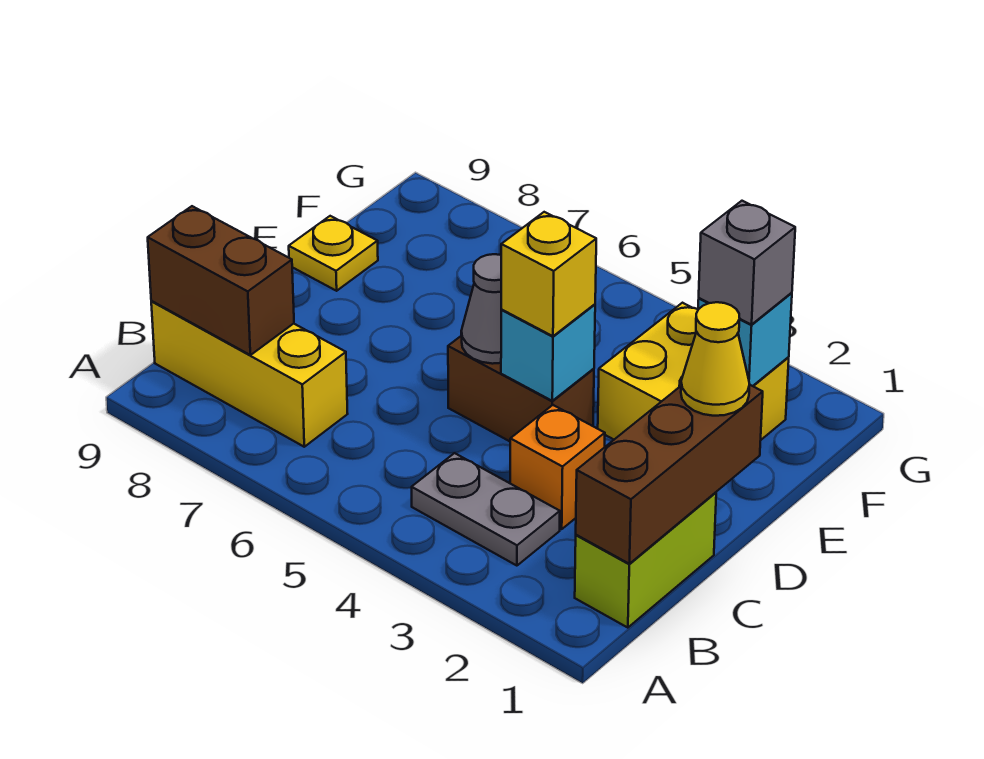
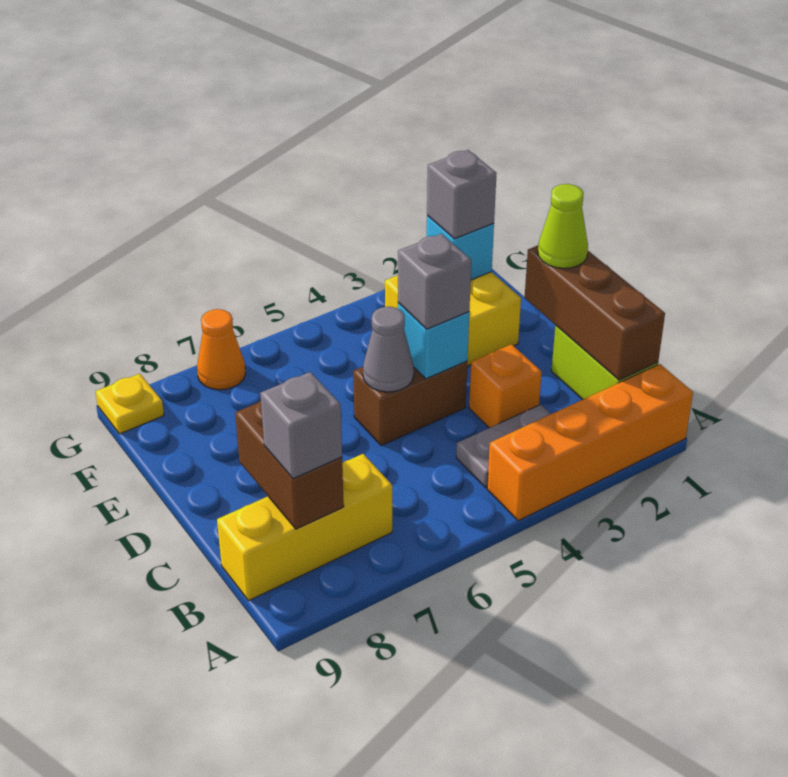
none -> orange 1x4 brick [487,364,693,521]
brown 1x2 brick [148,206,294,355] -> brown 1x2 brick turned to [235,401,344,529]
none -> grey 1x1 brick [260,372,342,479]
yellow 1x1 cone [681,302,750,416] -> lime 1x1 cone [538,184,588,268]
yellow 1x1 brick [501,212,596,336] -> grey 1x1 brick [398,234,471,329]
yellow 1x1 plate [289,216,378,291] -> yellow 1x1 plate moved to [95,374,164,434]
none -> orange 1x1 cone [197,309,246,390]

